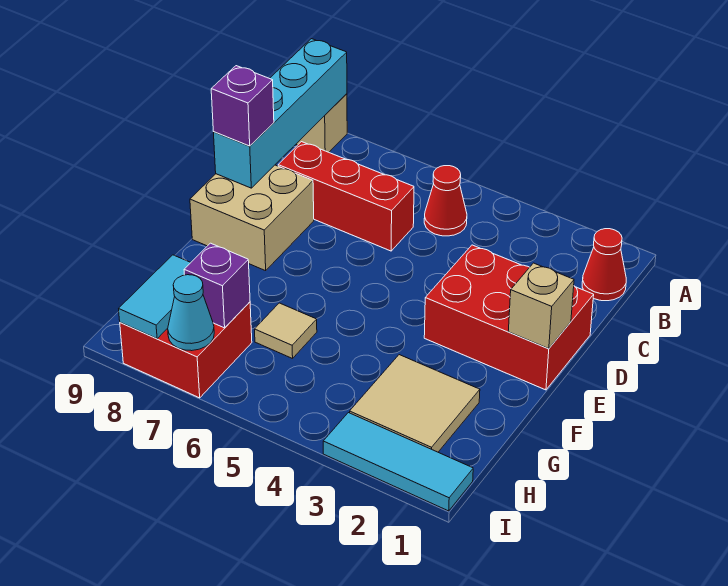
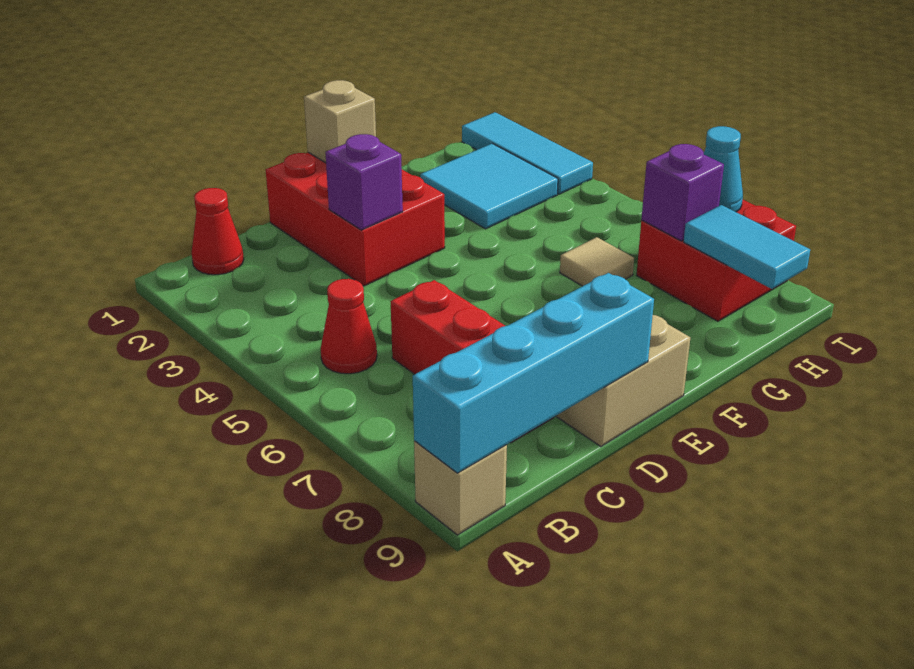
purple 1x1 brick [211,66,274,146] -> purple 1x1 brick moved to [325,134,403,230]
tan 2x2 tile [350,355,480,452] -> cyan 2x2 tile [420,144,558,229]
cyan 1x2 tile [119,255,191,339] -> cyan 1x2 tile turned to [684,205,810,289]

